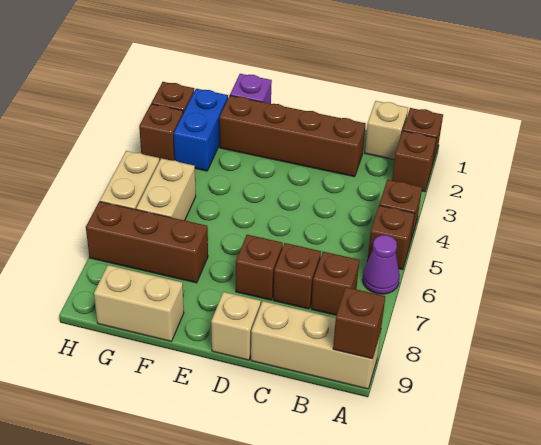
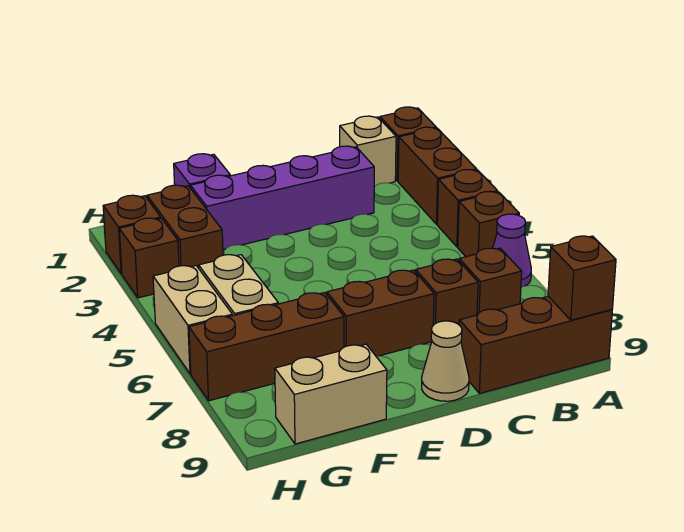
brown 1x1 brick [392,131,436,192] -> brown 1x2 brick [398,127,477,224]
tan 1x3 brick [251,301,381,389] -> brown 1x3 brick [459,297,612,393]
brown 1x4 brick [219,96,366,177] -> purple 1x4 brick [190,146,374,249]
brown 1x1 brick [236,235,283,300] -> brown 1x2 brick [327,270,434,356]
tan 1x1 brick [211,292,261,360] -> tan 1x1 cone [422,321,469,401]
blue 1x2 brick [174,89,228,171] -> brown 1x2 brick [147,185,223,268]

